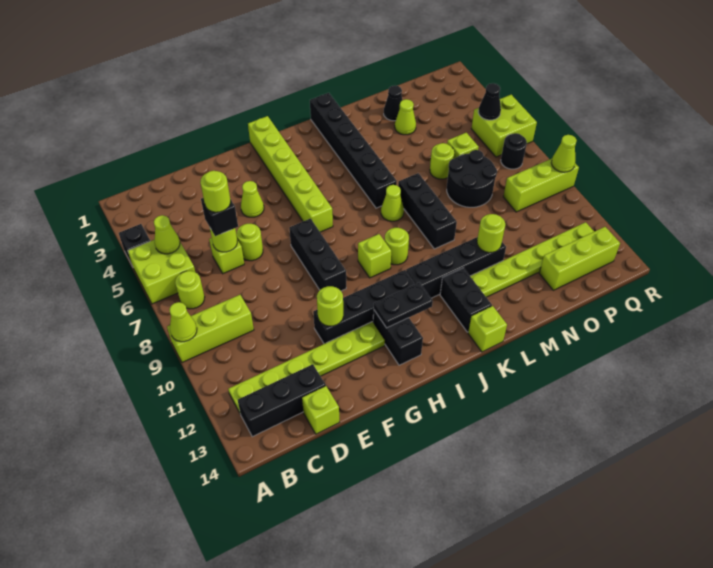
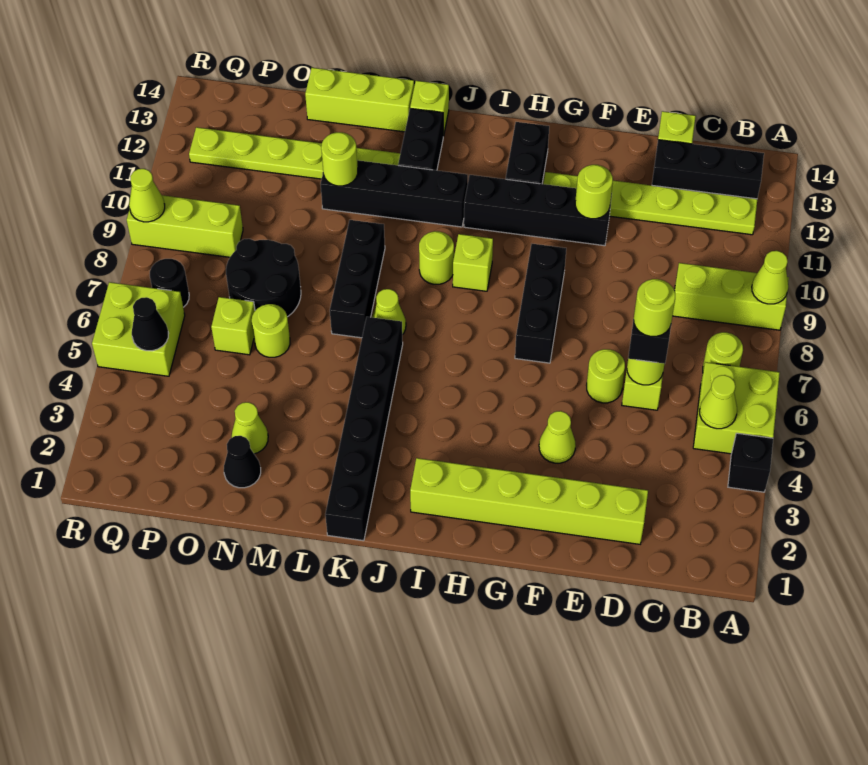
lime 1x6 brick [248,116,333,232] -> lime 1x6 brick turned to [410,458,648,544]
black 1x2 plate [374,283,433,328] -> none
lime 1x3 brick [539,227,620,290] -> lime 1x3 brick moved to [305,68,414,132]

